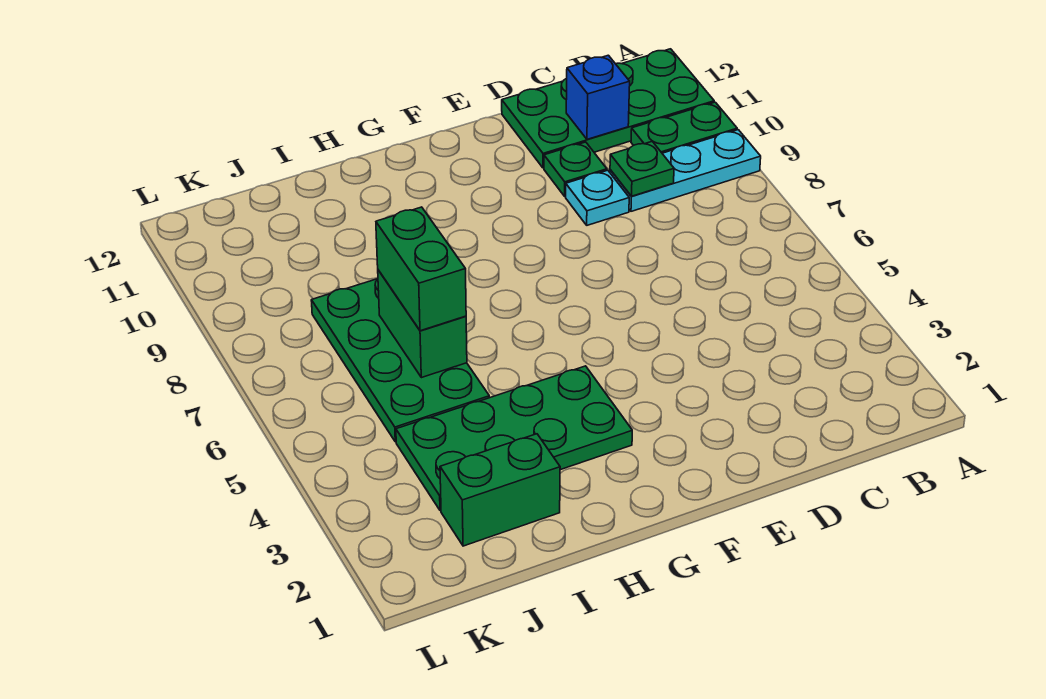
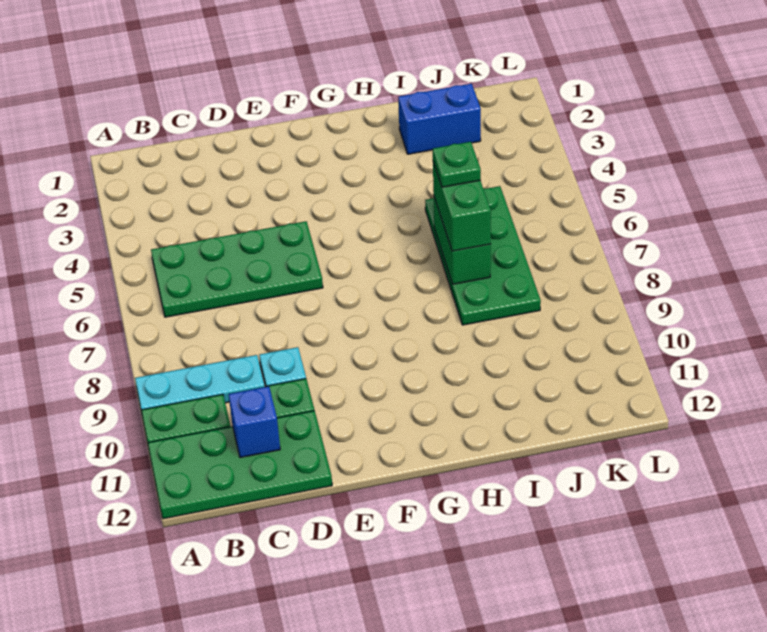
green 1x1 plate [610,141,674,196] -> green 1x1 plate moved to [433,142,481,187]
green 2x4 plate [396,366,632,511] -> green 2x4 plate moved to [151,221,323,317]
green 1x2 brick [440,434,560,546] -> blue 1x2 brick [398,84,481,154]

